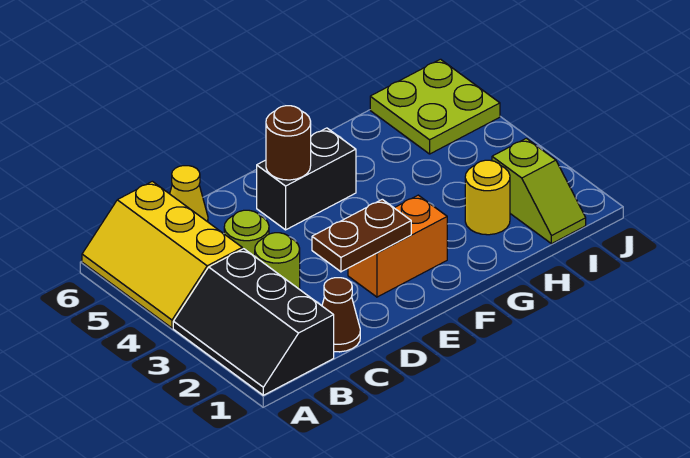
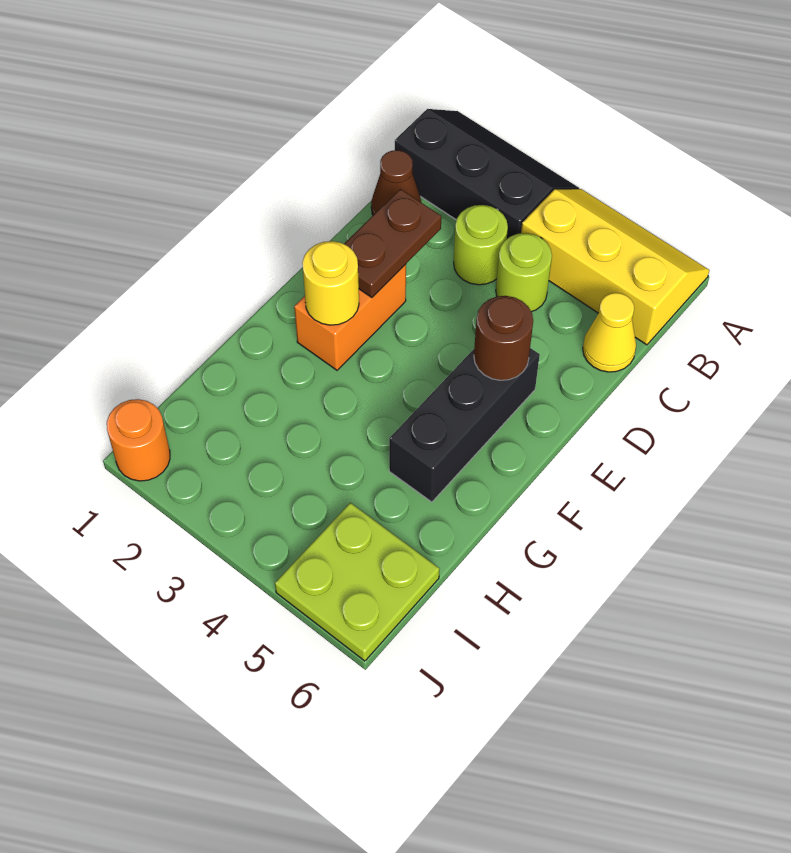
black 1x2 brick [257,128,356,230] -> black 1x3 brick [389,348,540,502]
yellow 1x1 round brick [465,160,510,235] -> yellow 1x1 round brick moved to [302,241,359,325]
lime 1x2 slope [492,138,586,244] -> none
none -> orange 1x1 round brick [107,399,170,481]

